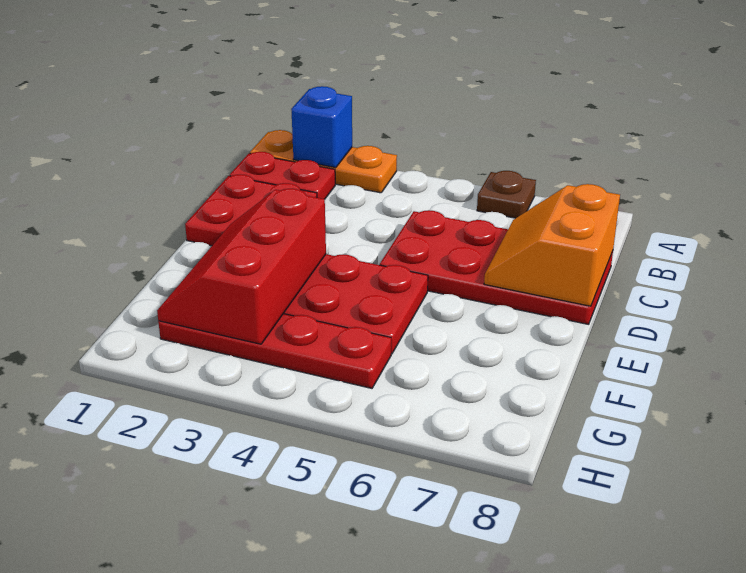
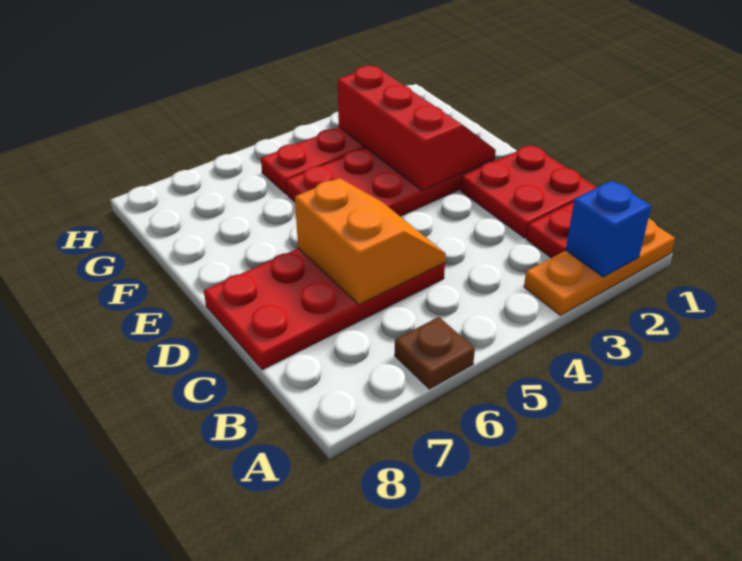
orange 2x2 slope [484,184,620,306] -> orange 2x2 slope moved to [295,178,446,305]

